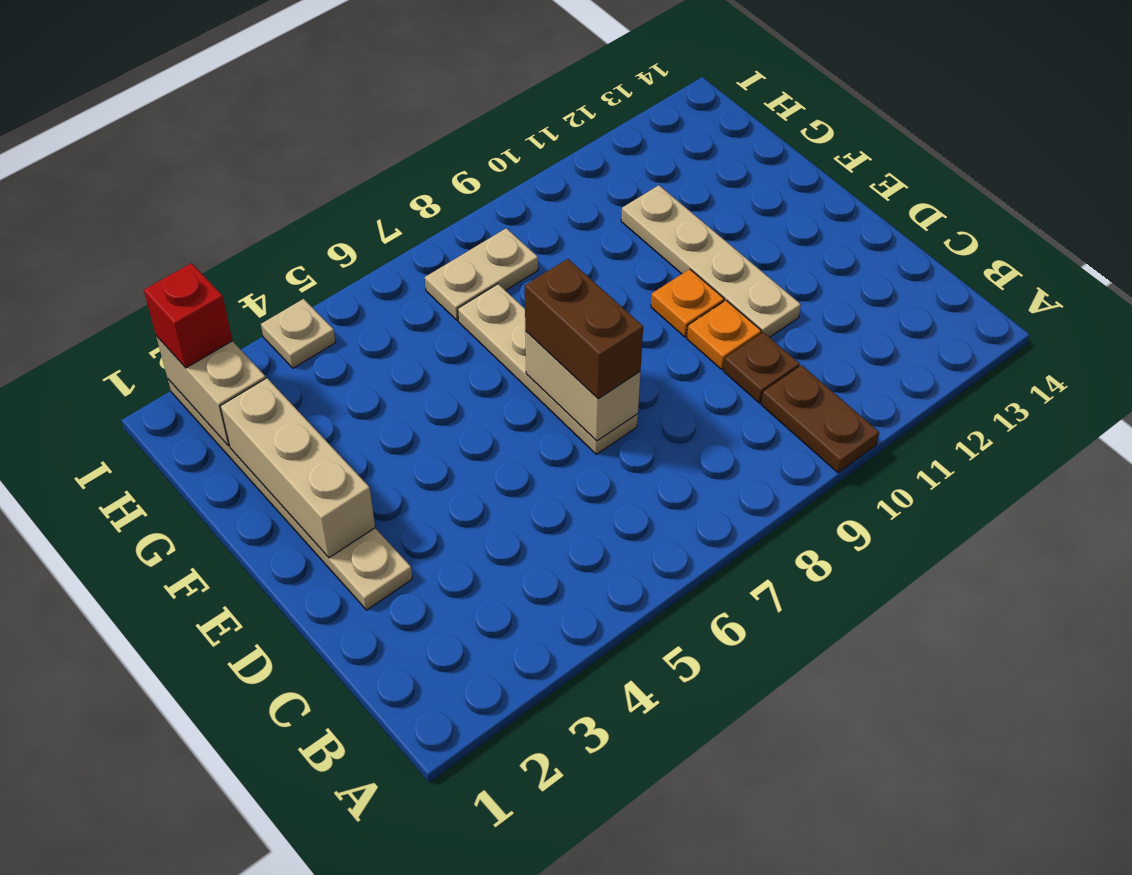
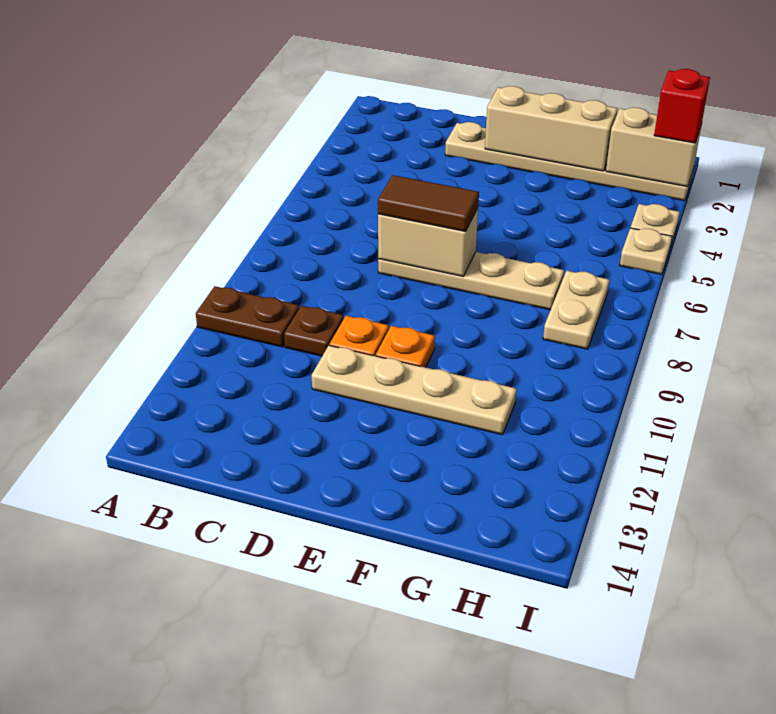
brown 1x2 brick [525,259,643,399] -> brown 1x2 tile [378,175,479,231]
none -> tan 1x1 plate [620,228,672,274]

